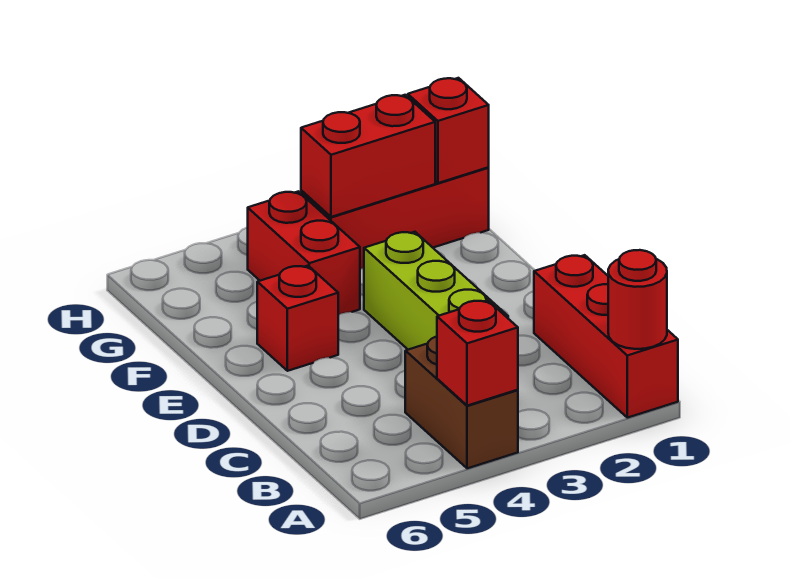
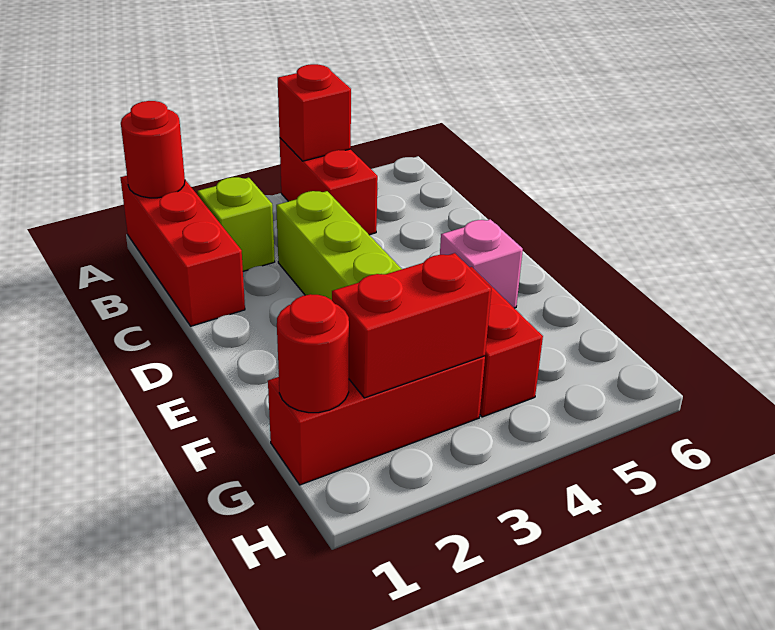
brown 1x2 brick [405,336,518,468] -> red 1x2 brick [280,138,378,235]
none -> lime 1x1 brick [197,177,275,271]
red 1x1 brick [257,266,338,371] -> pink 1x1 brick [440,219,523,308]
red 1x1 brick [408,78,489,183] -> red 1x1 round brick [277,294,349,413]

